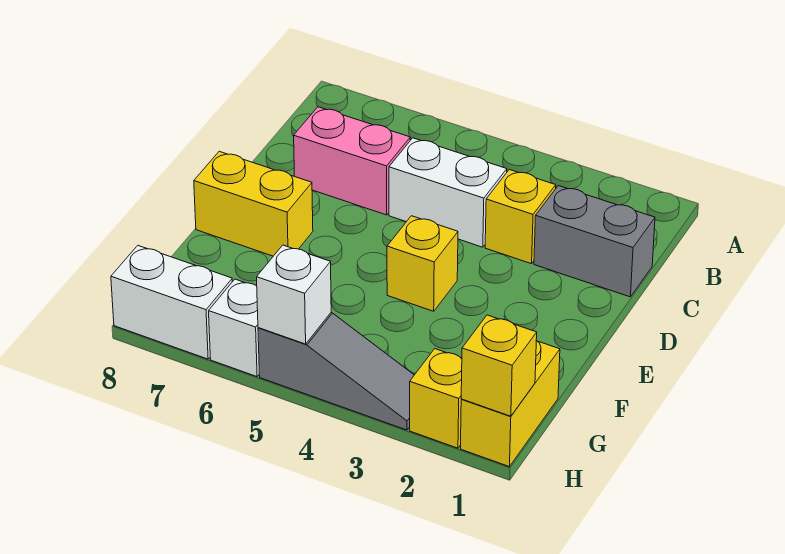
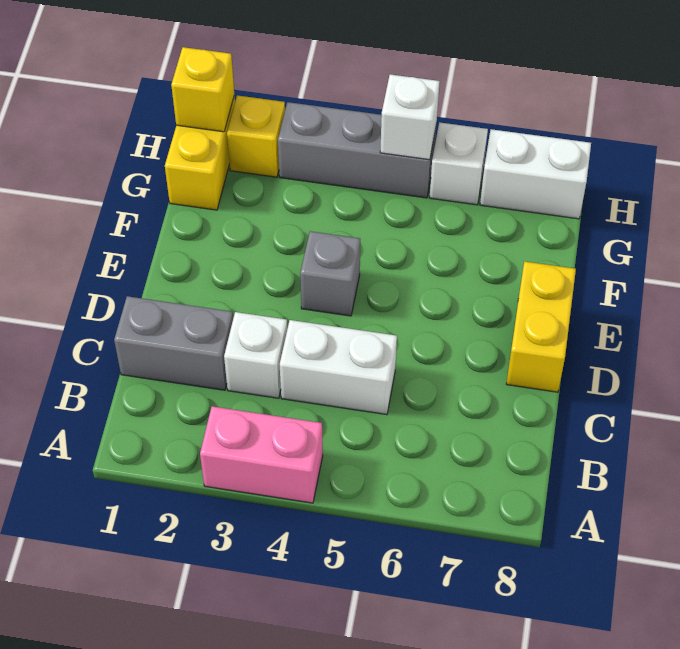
yellow 1x1 brick [485,170,556,264] -> white 1x1 brick [224,312,287,398]
pink 1x2 brick [294,107,410,215] -> pink 1x2 brick moved to [200,406,323,503]
yellow 1x1 brick [387,216,458,311] -> grey 1x1 brick [300,231,360,316]
yellow 1x2 brick [194,151,313,256] -> yellow 1x2 brick turned to [506,261,576,392]
grey 1x3 slope [258,313,414,430] -> grey 1x3 brick [278,102,437,198]

